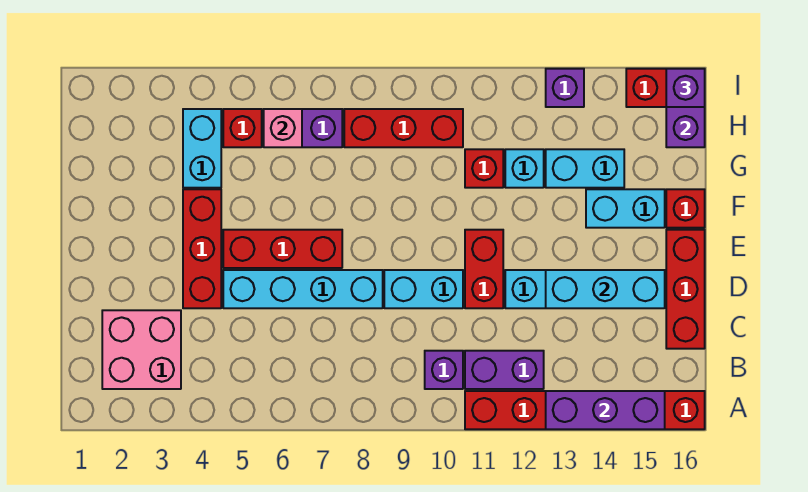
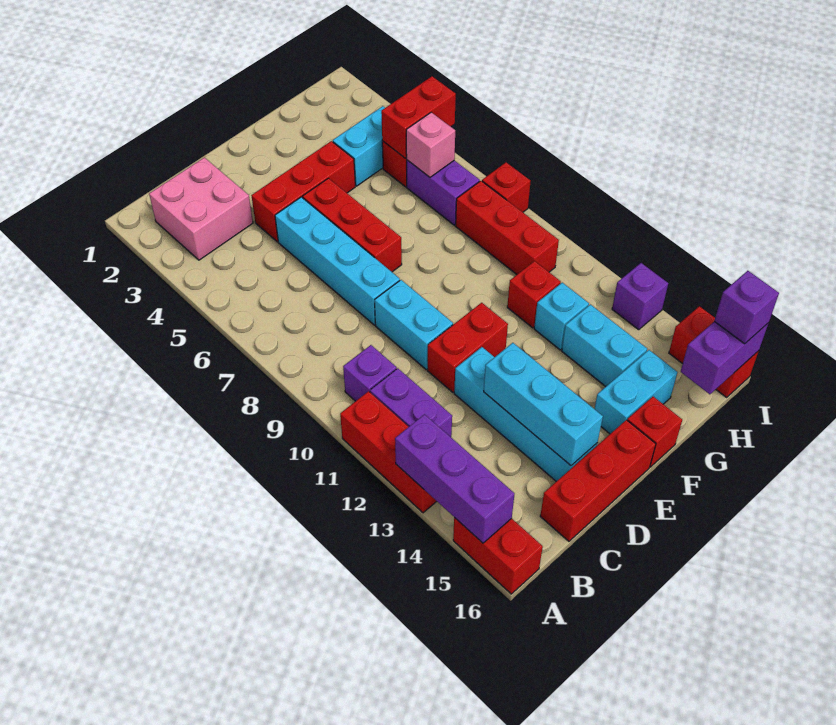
cyan 1x2 brick [586,189,665,228] -> cyan 1x2 brick turned to [595,350,678,434]
none -> red 1x2 brick [381,76,456,158]
none -> red 1x1 brick [482,162,531,212]

